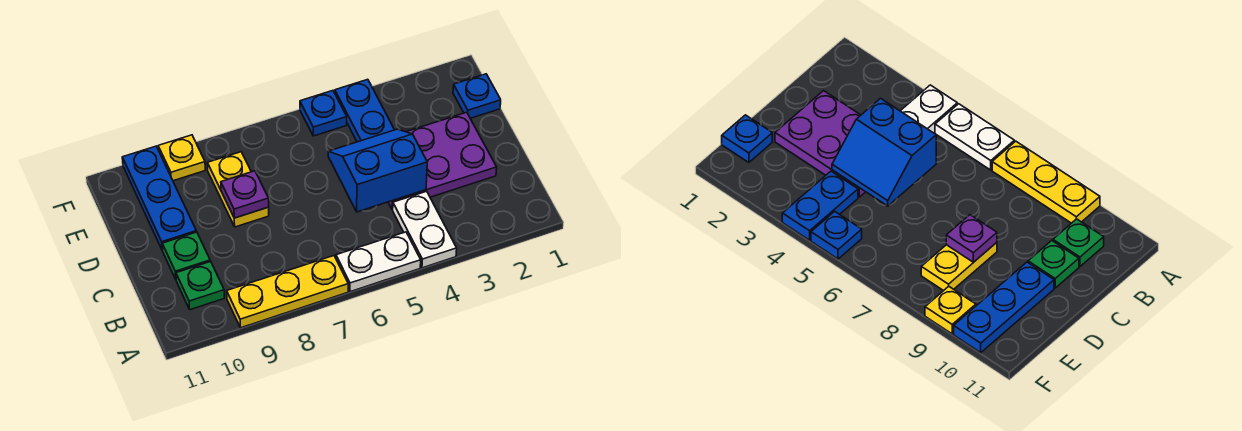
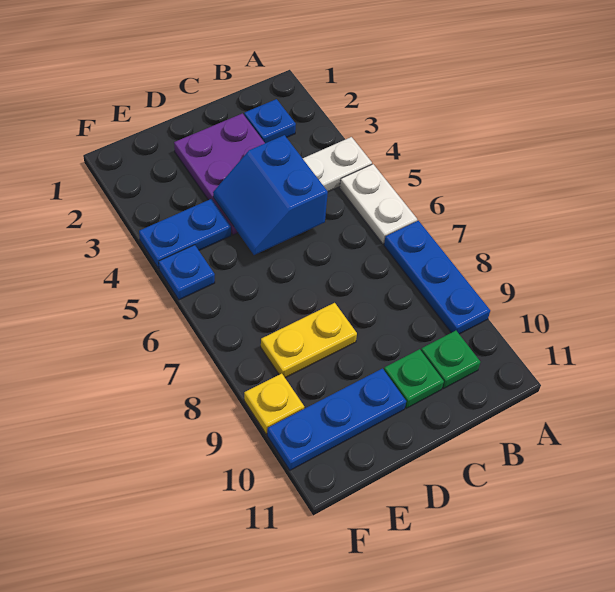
yellow 1x3 plate [227,256,348,328] -> blue 1x3 plate [384,221,490,334]
purple 1x1 plate [221,171,269,218] -> none
blue 1x1 plate [453,74,501,118] -> blue 1x1 plate moved to [244,99,296,143]

